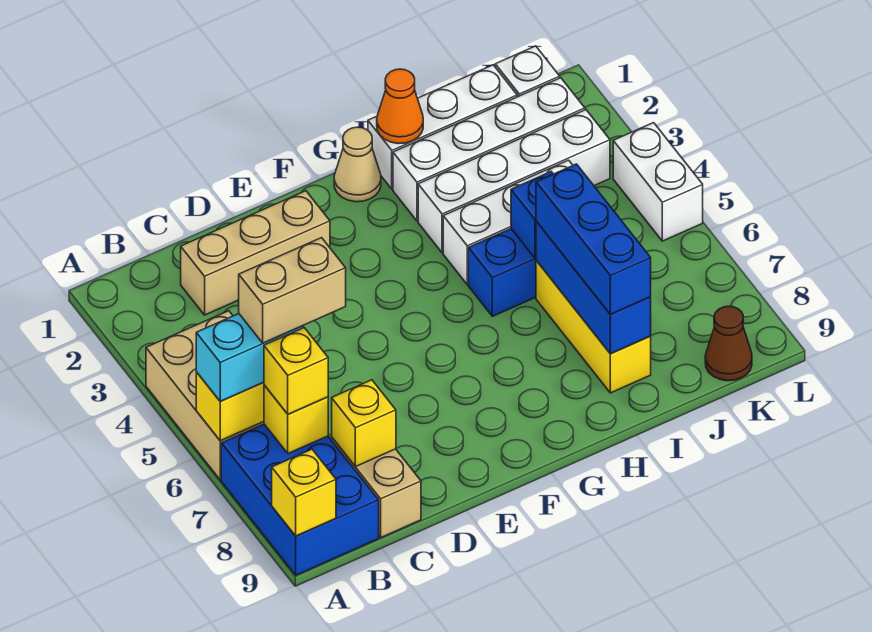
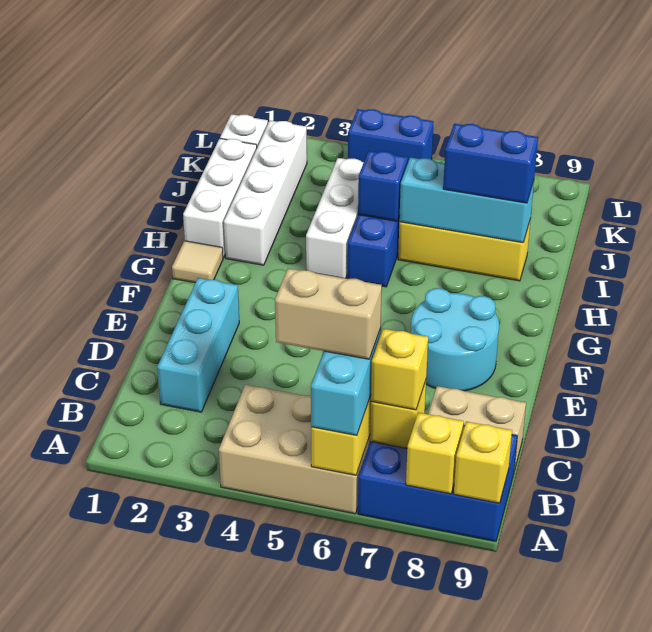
tan 1x2 brick [239,238,346,343] -> tan 1x2 brick turned to [275,268,382,359]
tan 1x3 brick [181,191,330,315] -> cyan 1x3 brick [157,278,239,412]
yellow 1x1 brick [332,380,396,467] -> yellow 1x1 brick moved to [406,412,464,494]
none -> cyan 2x2 round brick [411,288,499,391]
tan 1x1 cone [334,127,381,202] -> tan 1x1 tile [172,241,223,283]
orange 1x1 cone [377,69,423,144] -> none
white 1x4 brick [418,110,610,253] -> none
blue 1x3 brick [536,221,651,354] -> cyan 1x3 brick [399,158,534,243]
blue 1x3 brick [536,164,651,314] -> blue 1x2 brick [443,124,538,203]
brown 1x1 cone [705,306,752,381] -> none
white 1x2 brick [613,123,703,241] -> blue 1x2 brick [348,109,434,162]

